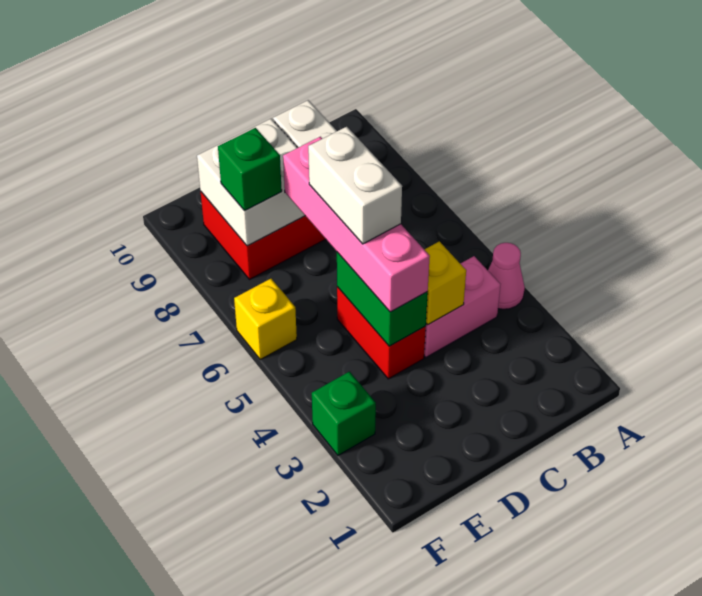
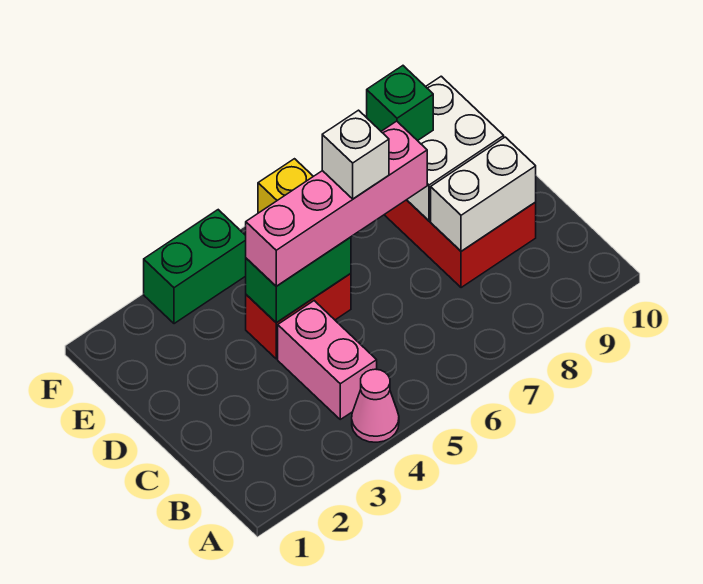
yellow 1x1 brick [424,241,466,325] -> none
white 1x2 brick [308,127,402,244] -> white 1x1 brick [322,110,389,199]
green 1x1 brick [312,372,376,455] -> green 1x2 brick [144,210,246,324]

